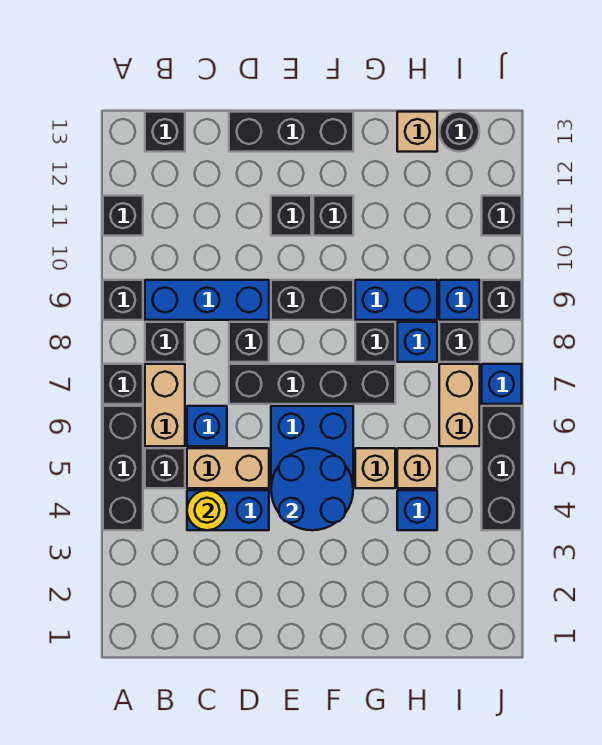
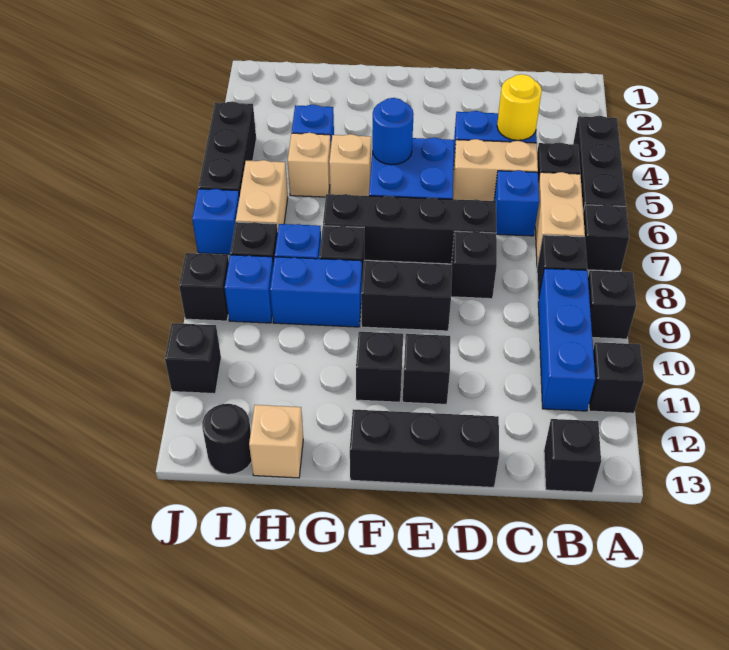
blue 1x3 brick [145,280,269,320] -> blue 1x3 brick turned to [538,268,595,411]
blue 2x2 round brick [271,448,353,530] -> blue 1x1 round brick [372,98,414,165]

